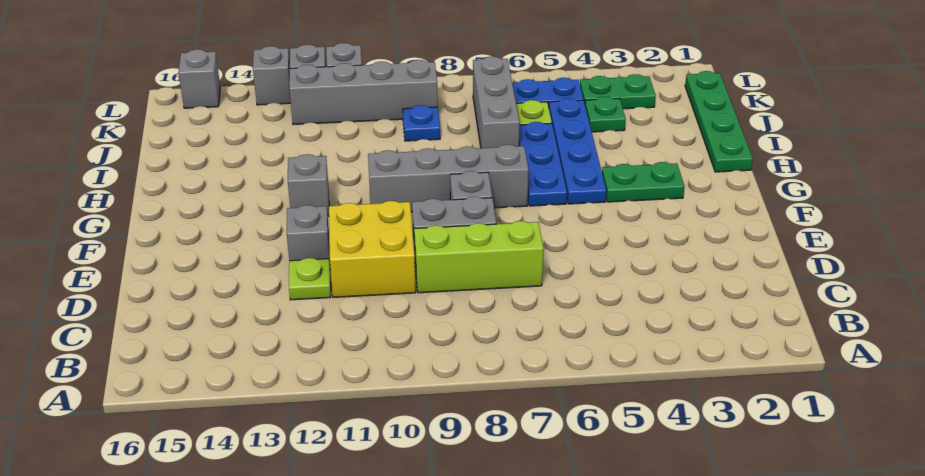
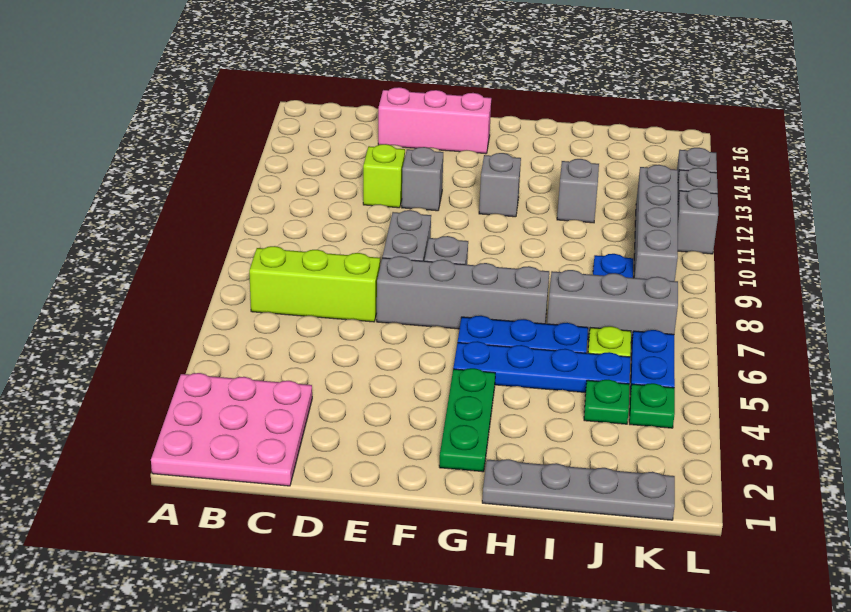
none -> pink 3x3 plate [151,373,312,486]
lime 1x3 brick [414,221,544,293] -> lime 1x3 brick turned to [249,246,380,322]
yellow 2x2 brick [329,201,416,297] -> none
lime 1x1 plate [289,258,331,300] -> lime 1x1 brick [363,144,405,208]
none -> pink 1x3 brick [378,87,491,154]
green 1x2 plate [602,162,685,202] -> green 1x3 plate [439,368,495,472]
grey 1x4 brick [368,145,529,212] -> grey 1x4 brick turned to [377,256,549,329]
green 1x4 plate [685,71,753,172] -> grey 1x4 plate [482,459,675,520]
green 1x2 plate [580,74,656,109] -> green 1x1 plate [629,383,675,428]
grey 1x1 brick [178,49,220,108] -> grey 1x1 brick moved to [557,159,599,223]

